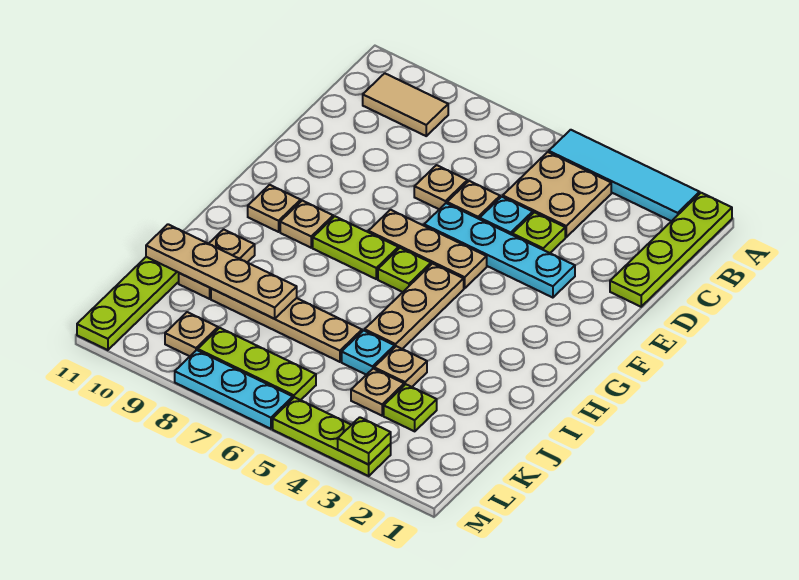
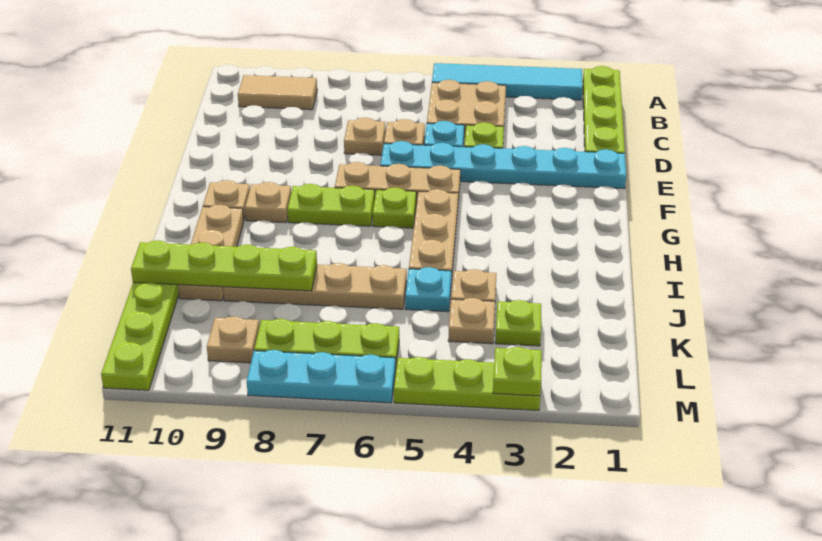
cyan 1x4 plate [424,203,575,298] -> cyan 1x6 plate [380,141,626,189]
tan 1x2 plate [179,229,255,299] -> tan 1x3 plate [178,205,244,301]
tan 1x4 plate [146,224,297,319] -> lime 1x4 plate [131,240,317,291]

